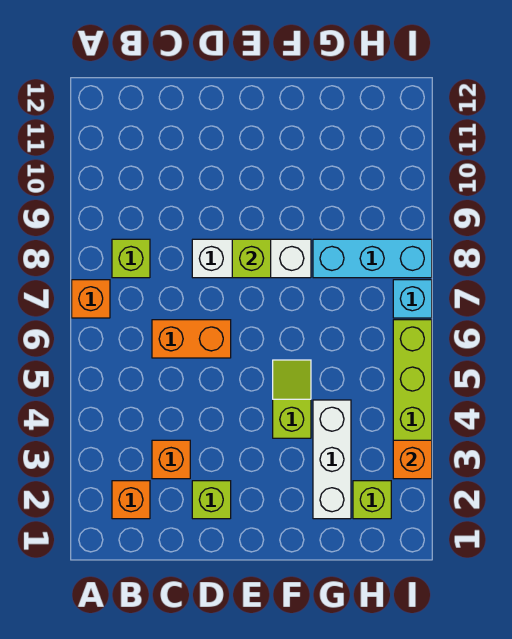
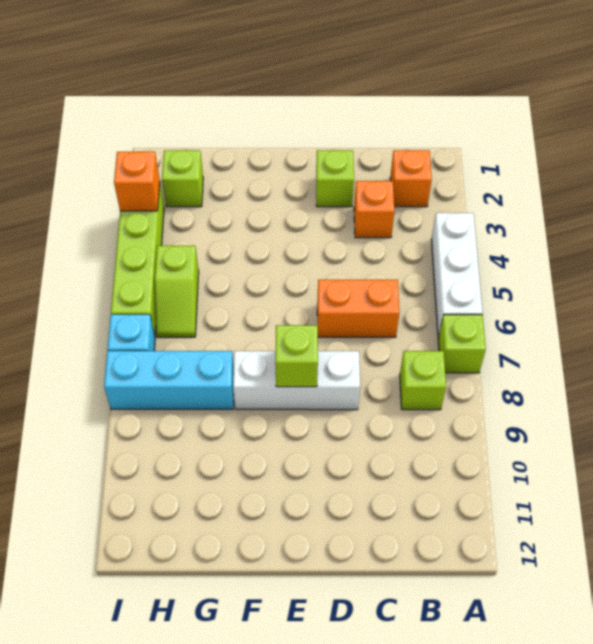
orange 1x1 brick [72,280,110,318] -> lime 1x1 brick [438,315,486,373]
lime 1x2 slope [273,360,311,438] -> lime 1x2 slope moved to [155,246,199,337]
white 1x3 brick [313,400,351,519] -> white 1x3 brick moved to [431,213,483,337]

